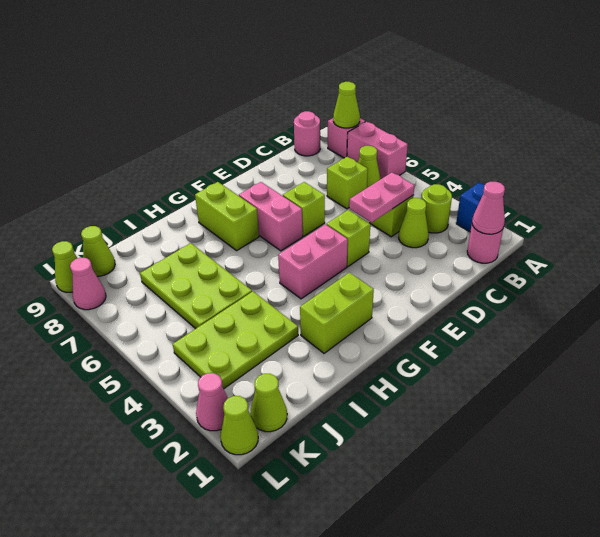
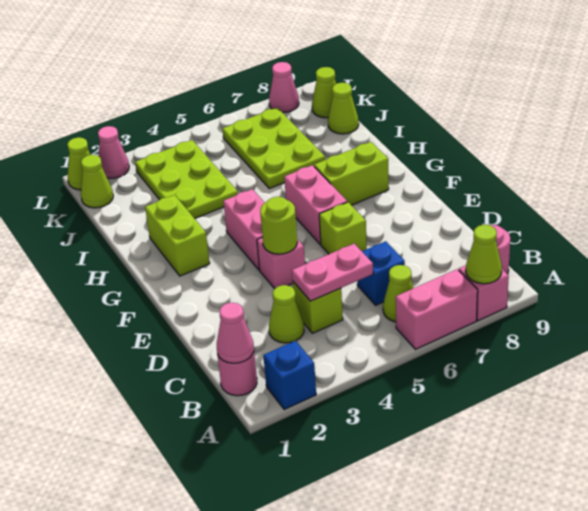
lime 1x1 round brick [421,184,452,233] -> lime 1x1 round brick moved to [260,197,297,254]
pink 1x2 plate [349,173,414,223] -> pink 1x2 plate turned to [292,244,373,301]
lime 1x1 brick [327,157,368,209] -> blue 1x1 brick [357,241,405,305]
lime 1x1 brick [327,210,370,267] -> pink 1x1 brick [257,237,305,289]
pink 1x2 brick [239,182,303,251] -> pink 1x2 brick turned to [284,165,347,244]
lime 2x3 plate [140,243,252,329] -> lime 2x3 plate turned to [222,108,325,189]
lime 1x1 cone [52,241,77,292] -> lime 1x1 cone moved to [328,83,359,134]

